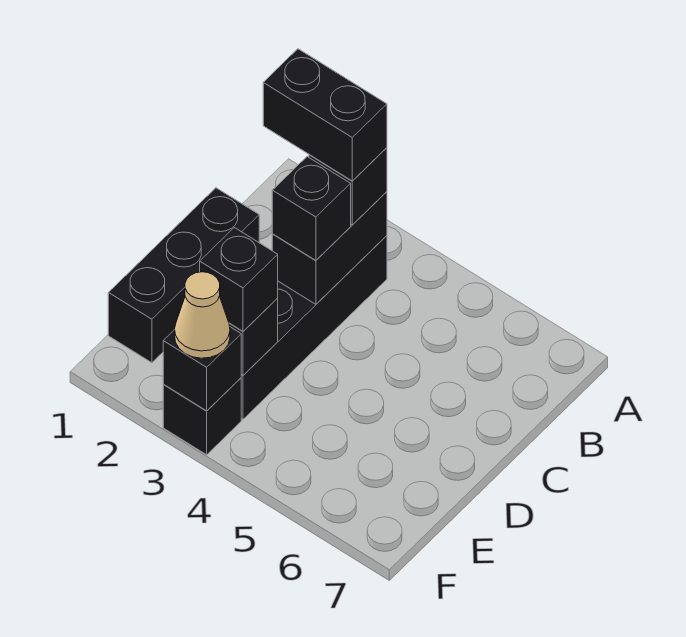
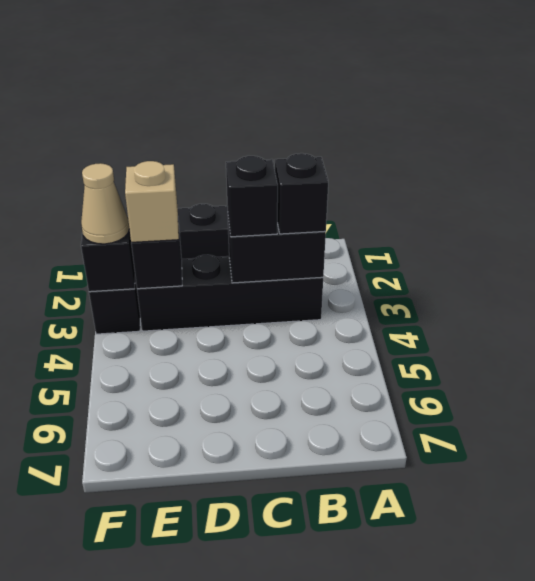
black 1x2 brick [263,49,387,181] -> none
black 1x1 brick [200,228,278,331] -> tan 1x1 brick [125,161,179,242]

